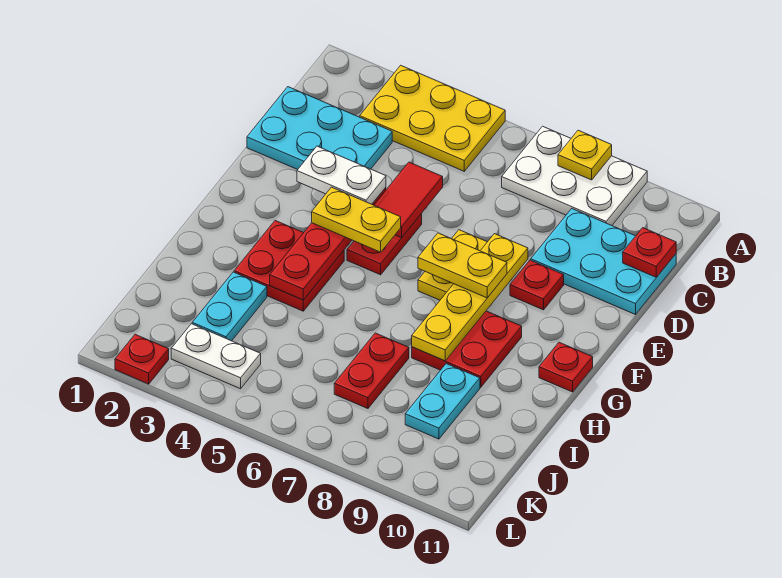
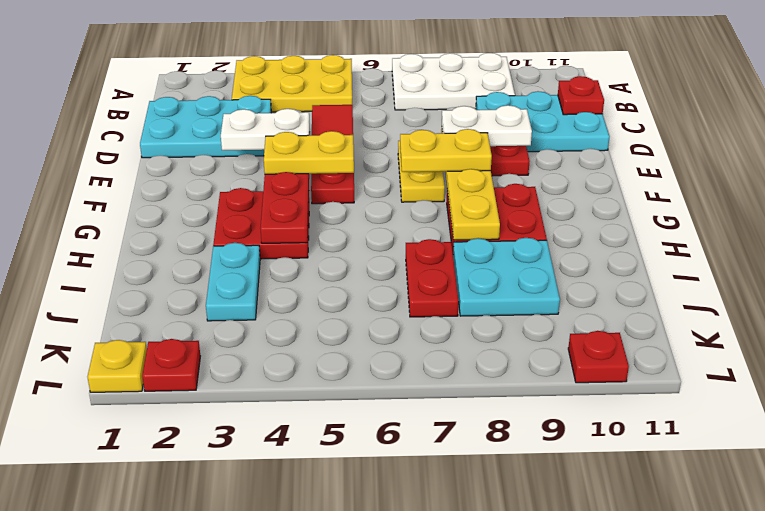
yellow 1x1 plate [558,130,612,180] -> yellow 1x1 plate moved to [87,340,147,392]
red 1x1 plate [539,342,593,392] -> red 1x1 plate moved to [568,331,629,383]
cyan 1x2 plate [405,364,480,439] -> cyan 2x2 plate [453,238,560,316]
white 1x2 plate [171,324,261,389] -> white 1x2 plate moved to [442,105,532,146]

